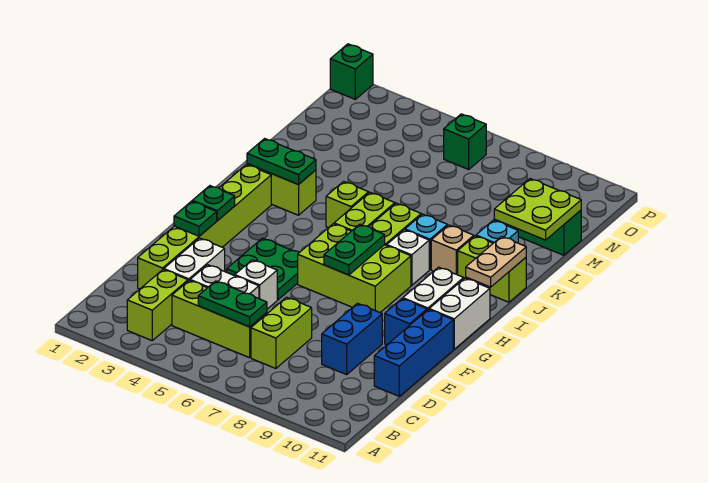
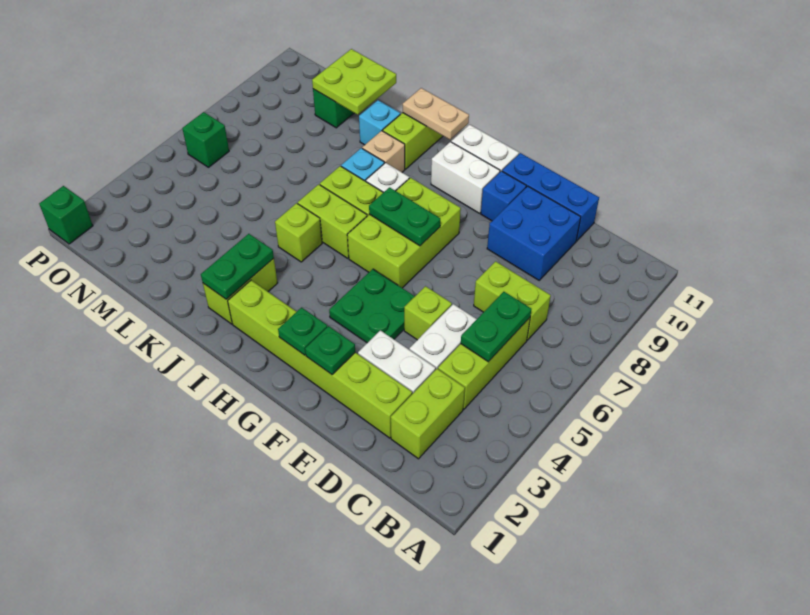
lime 1x2 brick [127,270,188,340] -> lime 1x2 brick turned to [391,369,465,459]
blue 1x2 brick [322,303,382,375] -> blue 2x2 brick [487,186,581,280]
white 1x1 brick [235,260,277,309] -> lime 1x1 brick [404,286,452,340]

